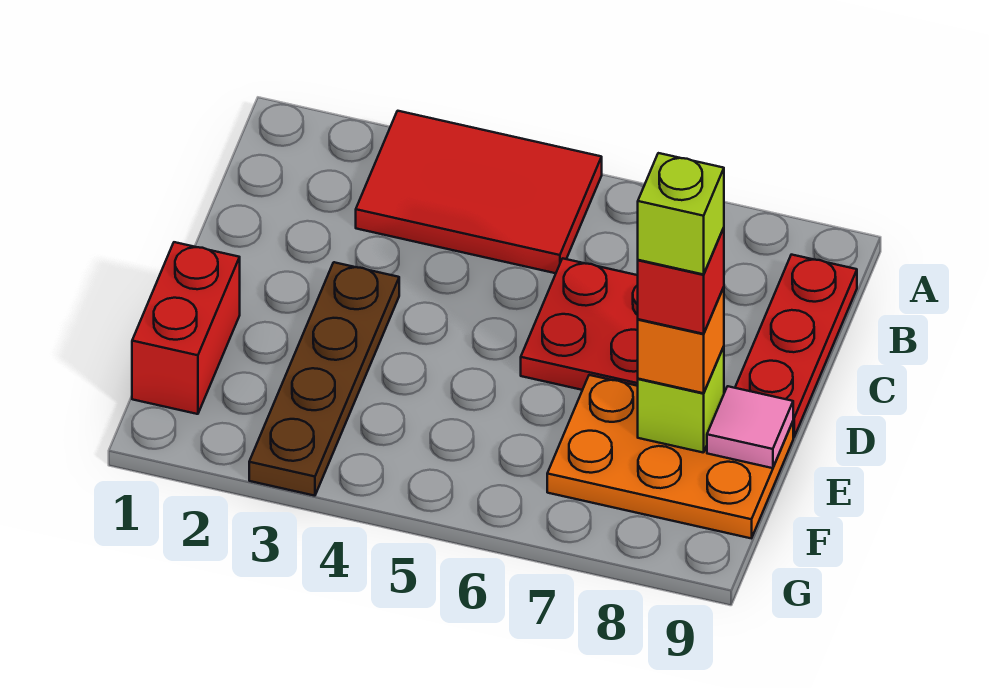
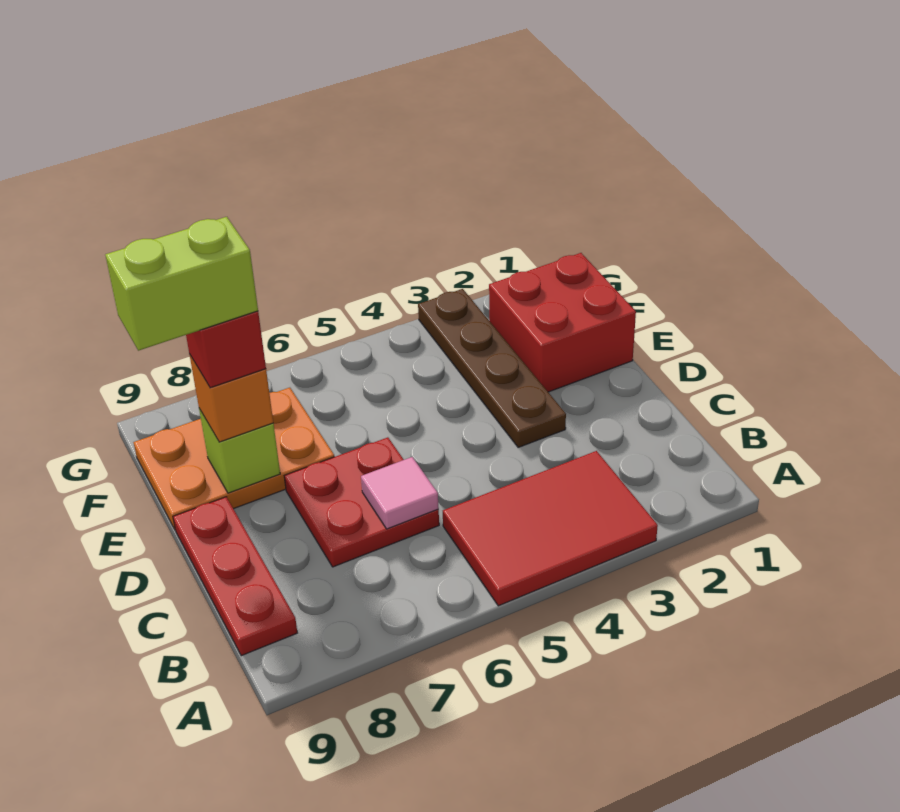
red 1x2 brick [132,242,240,414] -> red 2x2 brick [489,253,636,392]
lime 1x1 brick [638,153,724,274] -> lime 1x2 brick [105,217,258,351]
pink 1x1 tile [707,386,793,468] -> pink 1x1 tile moved to [361,457,439,529]

